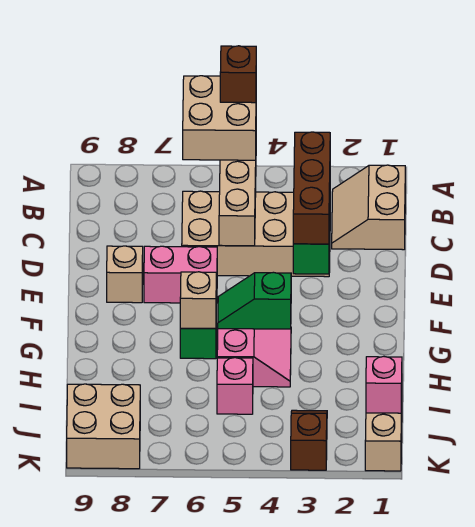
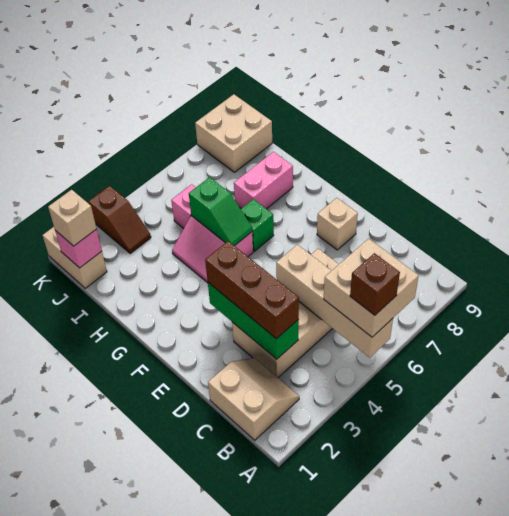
pink 1x2 brick [144,246,217,303] -> pink 1x2 brick moved to [234,152,293,209]
green 1x2 slope [218,272,291,329] -> green 1x2 slope turned to [189,177,252,246]
tan 1x1 brick [180,272,216,329] -> tan 1x1 brick moved to [48,190,97,246]

